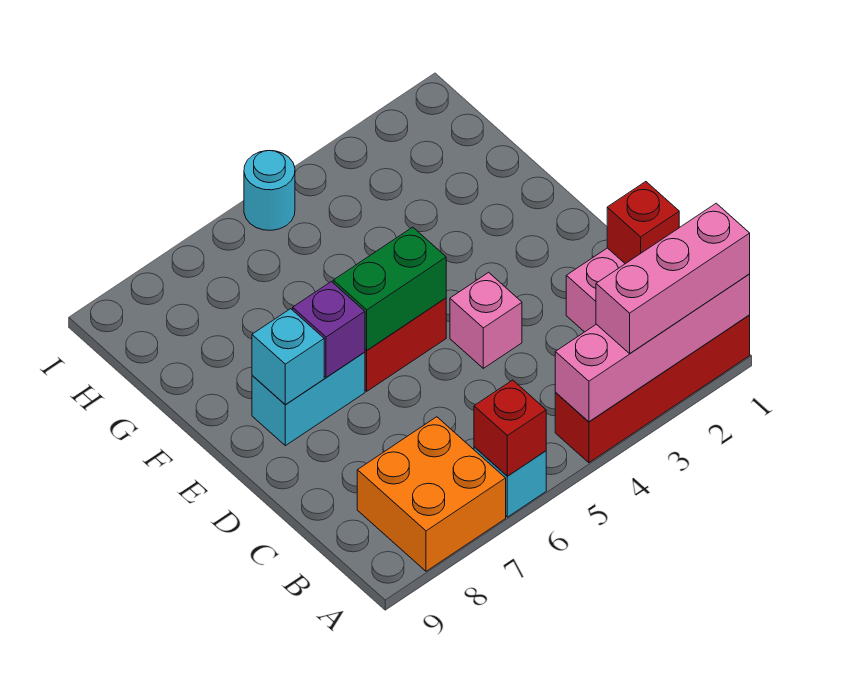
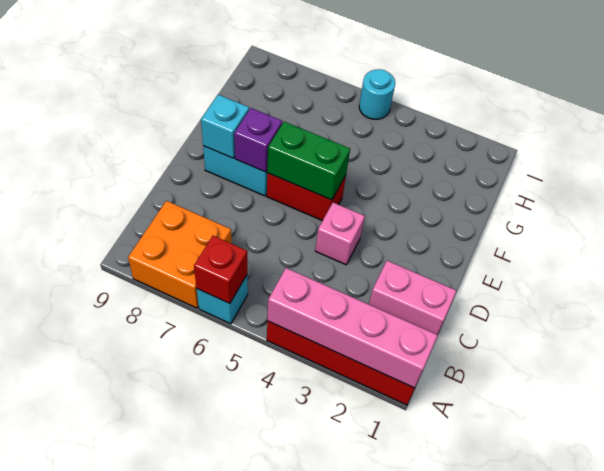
pink 1x3 brick [596,203,750,353] -> none
red 1x1 brick [607,182,679,264] -> none

